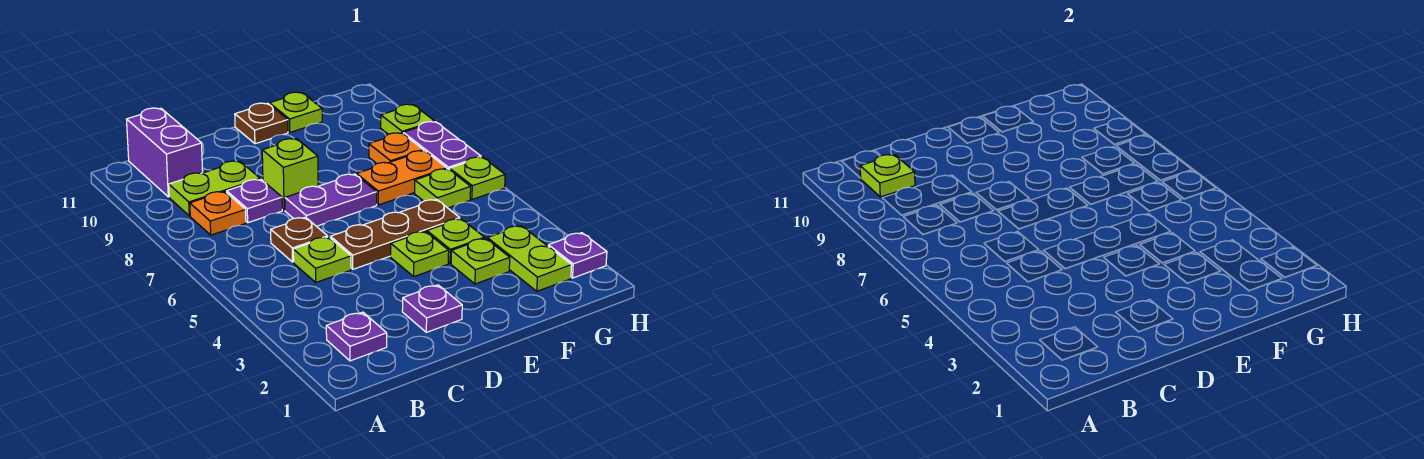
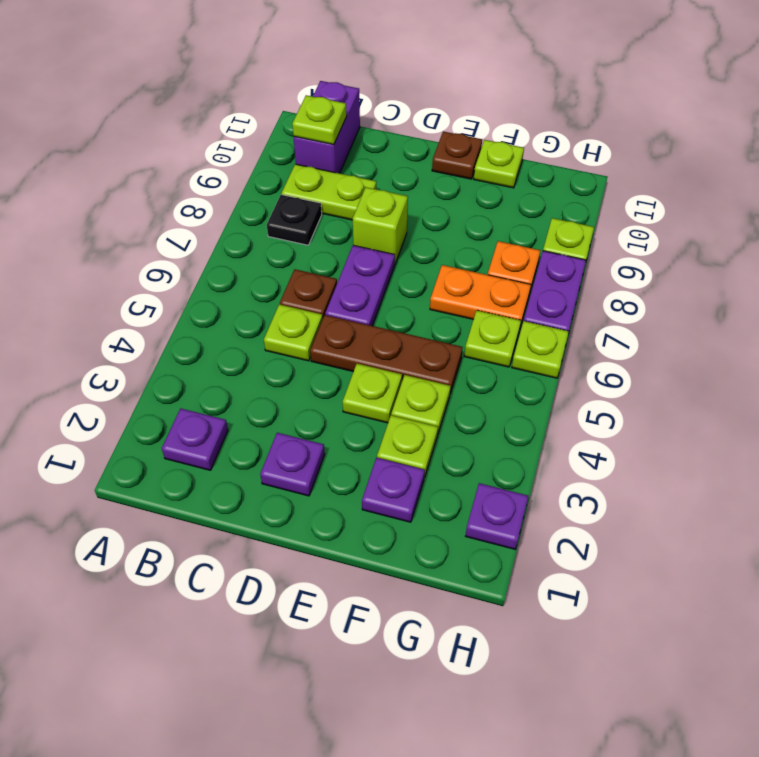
orange 1x1 plate [190,191,246,235] -> black 1x1 plate [267,195,322,245]
purple 1x1 plate [227,179,282,223] -> purple 1x1 plate moved to [362,458,425,522]
purple 1x2 plate [285,174,377,226] -> purple 1x2 plate turned to [325,245,395,326]
lime 1x2 plate [487,226,572,291] -> none

